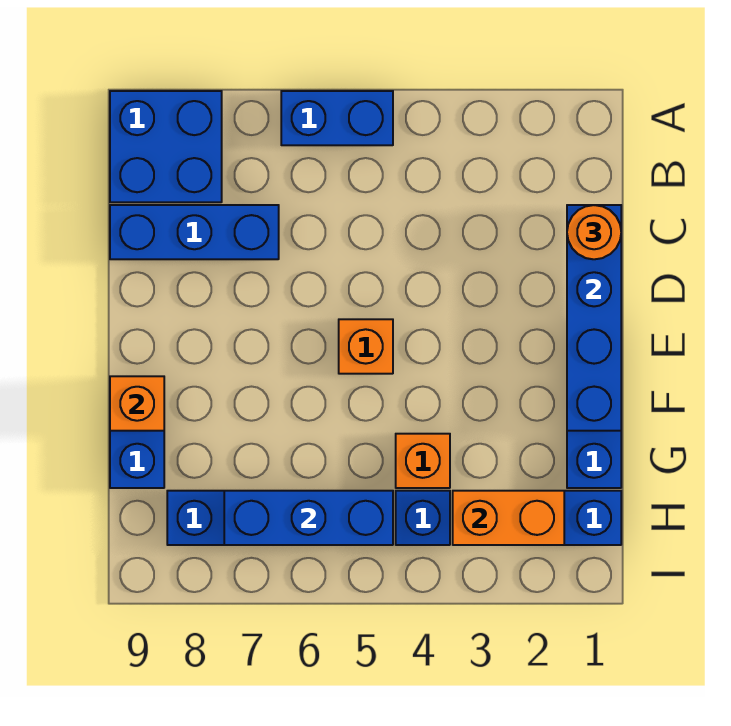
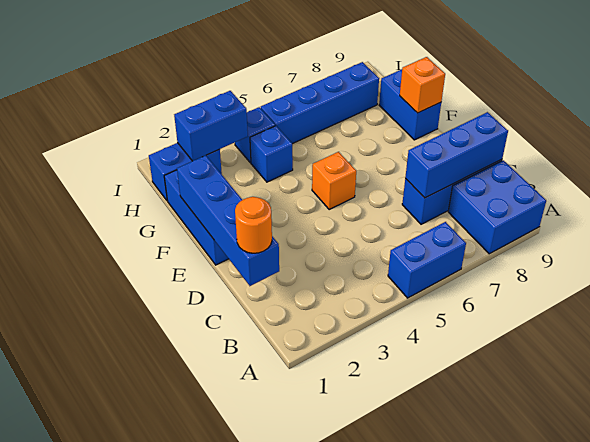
orange 1x1 brick [396,434,450,488] -> blue 1x1 brick [250,126,293,182]
orange 1x2 brick [453,491,564,545] -> blue 1x2 brick [174,91,248,161]
blue 1x3 brick [224,491,393,545] -> blue 1x3 brick moved to [405,112,508,198]

